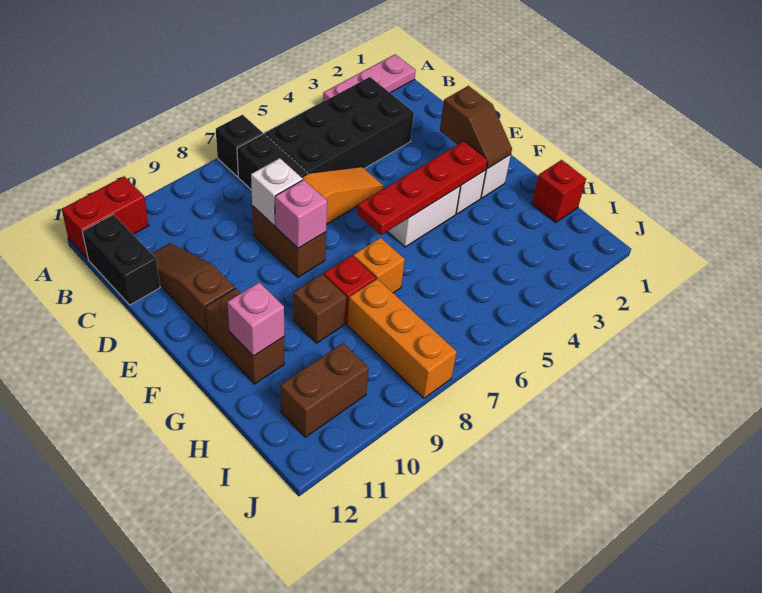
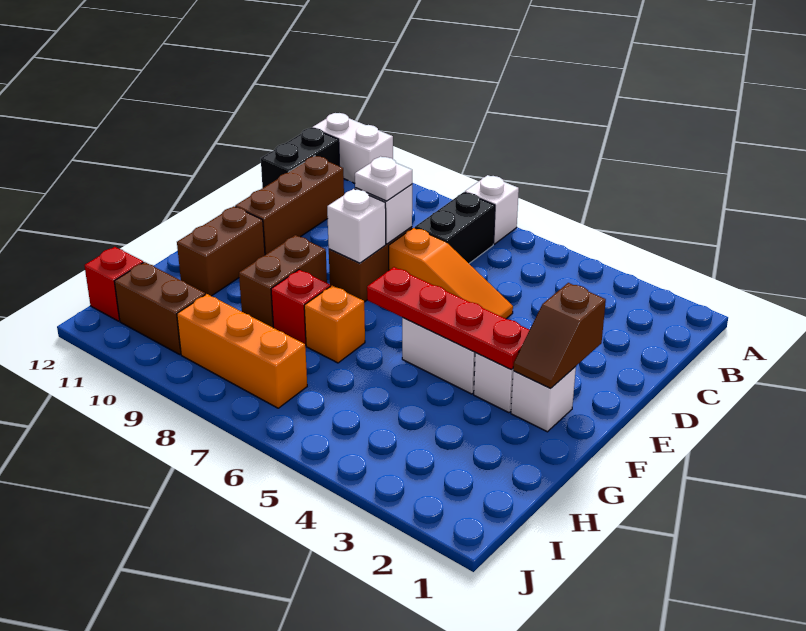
pink 1x3 plate [323,54,416,102] -> none
black 1x1 brick [216,115,263,177] -> white 1x1 brick [465,175,519,244]
red 1x2 brick [62,176,149,259] -> white 1x2 brick [312,113,393,183]
black 2x4 brick [265,77,414,174] -> none
brown 1x3 slope [152,243,235,334] -> brown 1x3 brick [235,156,344,255]
none -> white 1x1 plate [355,156,412,201]
pink 1x1 brick [275,180,327,248] -> white 1x1 brick [327,189,386,263]
brown 1x1 brick [293,274,346,343] -> brown 1x2 brick [239,235,327,328]
pink 1x1 brick [227,282,284,356] -> none
red 1x1 brick [532,160,586,223] -> red 1x1 brick moved to [84,247,143,321]
orange 1x3 brick [347,279,457,398] -> orange 1x3 brick turned to [177,294,307,408]

